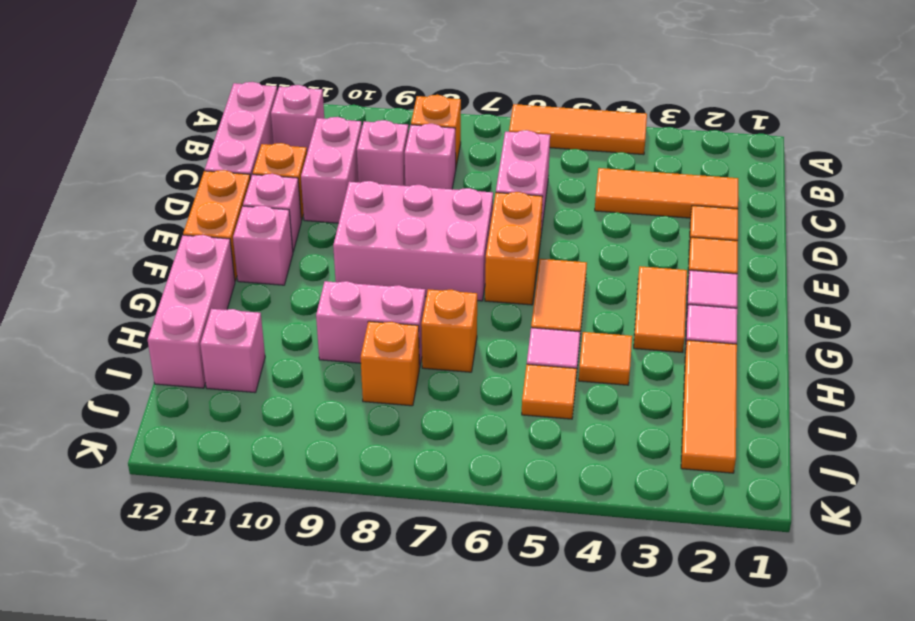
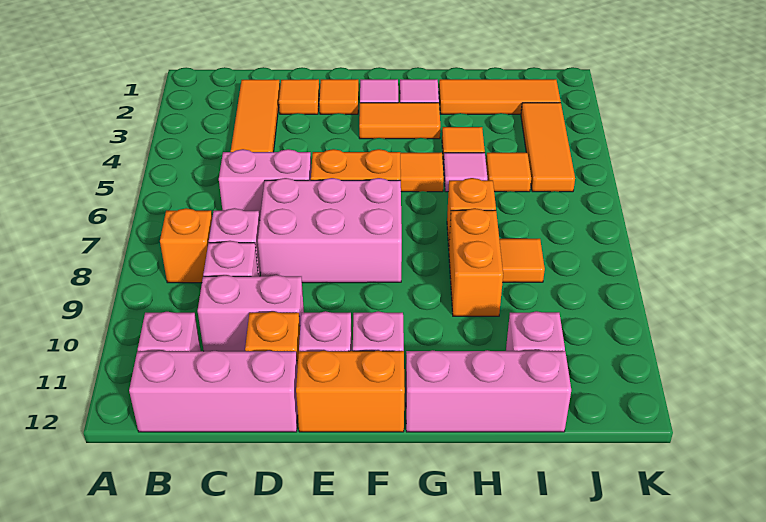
orange 1x3 tile [509,104,647,155] -> orange 1x3 tile moved to [521,103,575,192]
pink 2x3 brick [333,181,493,301] -> pink 2x3 brick turned to [258,178,402,283]
pink 1x2 brick [316,281,426,368] -> orange 1x2 brick [449,208,503,316]
orange 1x1 brick [361,321,419,406] -> orange 1x1 tile [499,239,545,282]

